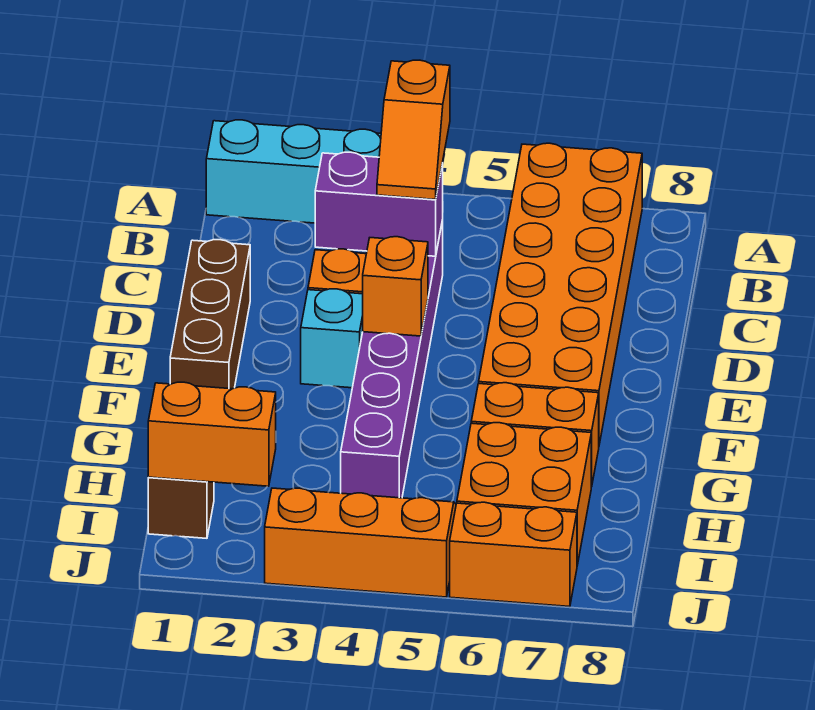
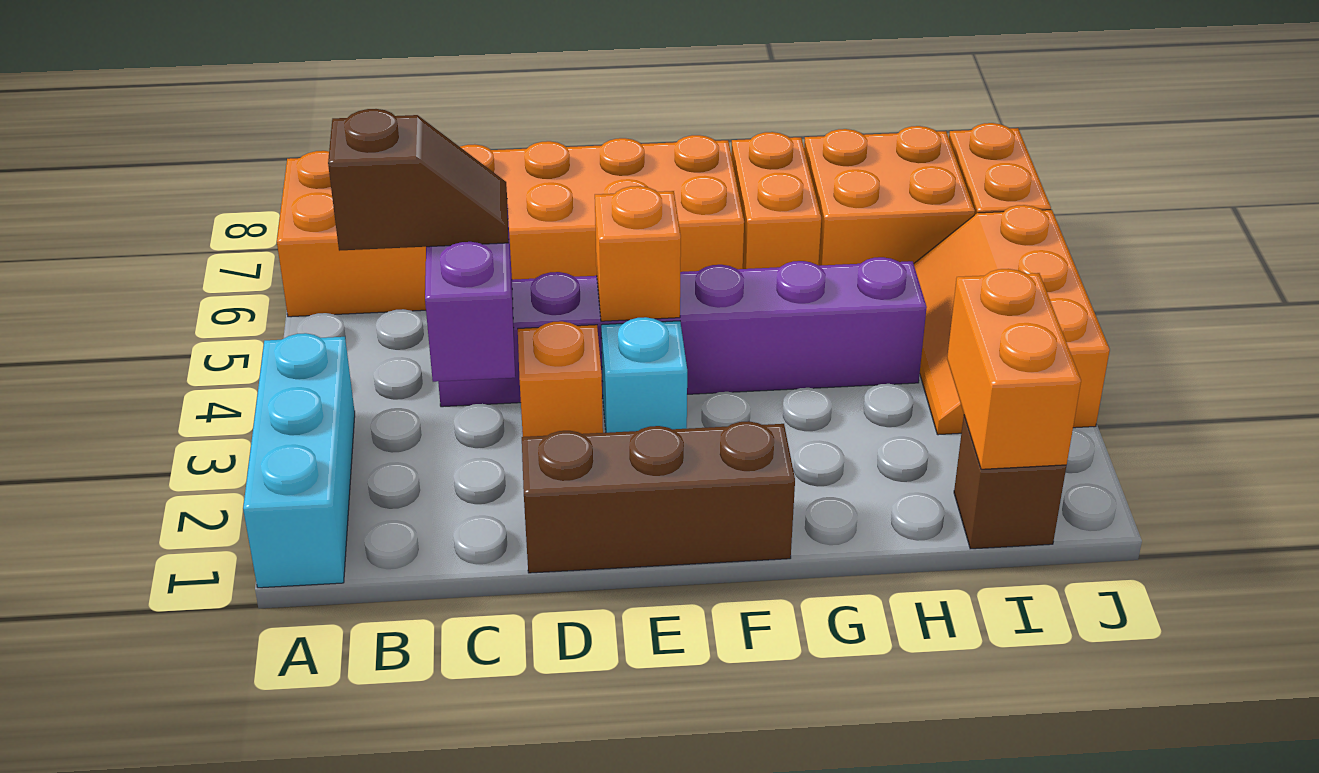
orange 1x2 slope [377,60,450,200] -> brown 1x2 slope [328,109,509,251]

